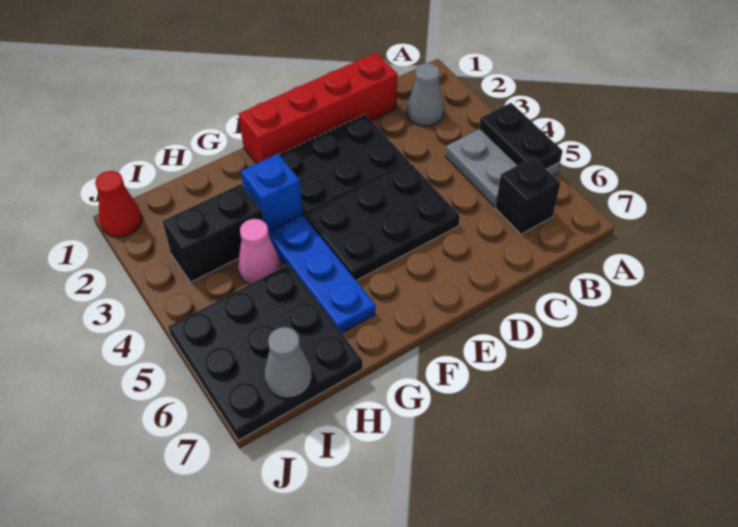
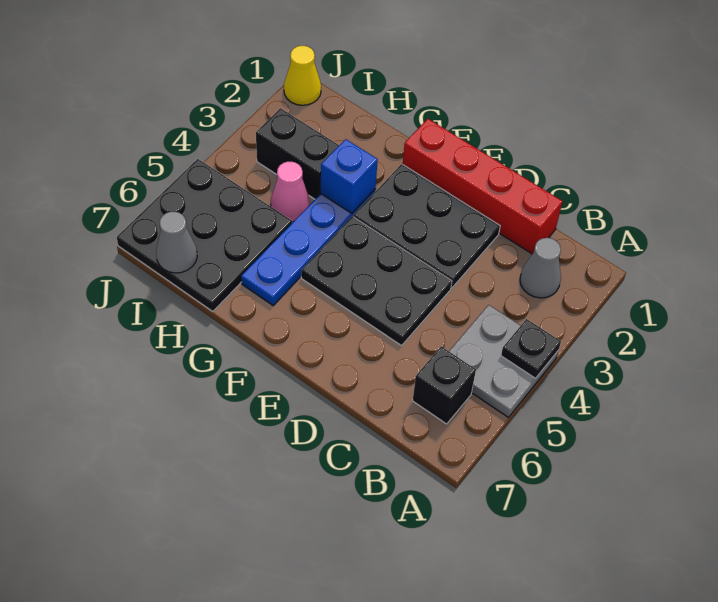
black 1x2 plate [479,103,563,169] -> black 1x1 plate [501,319,561,378]
red 1x1 cone [95,171,142,237] -> yellow 1x1 cone [284,46,321,105]

